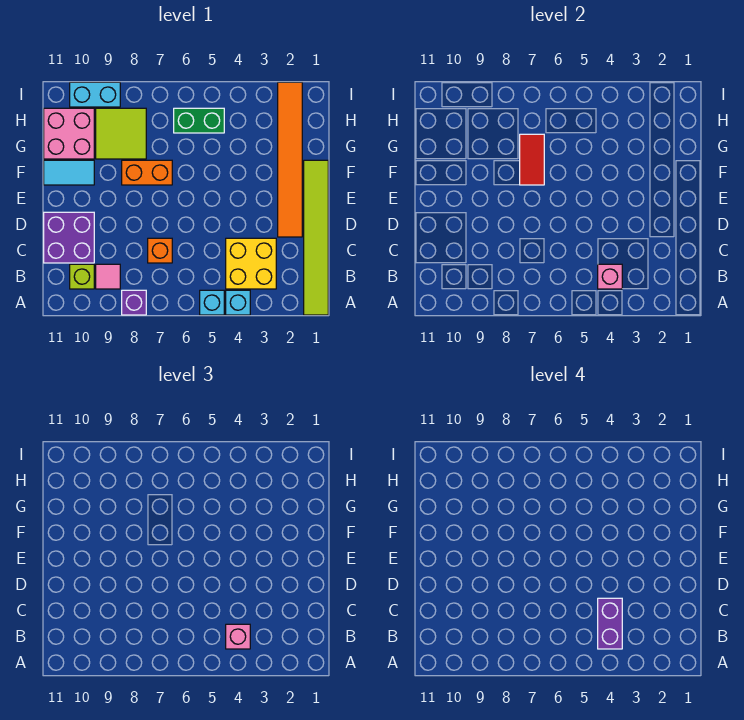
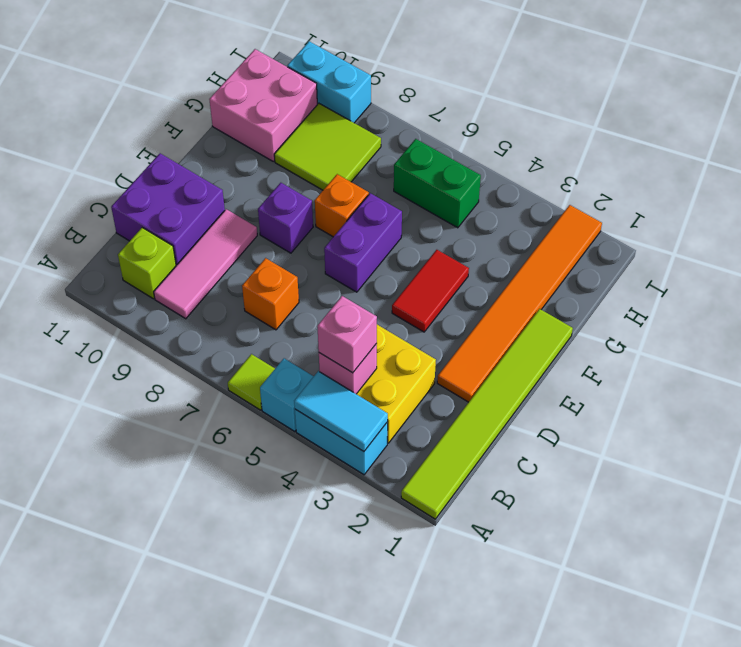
cyan 1x1 brick [226,290,250,315] -> cyan 1x2 brick [295,409,388,475]
none -> lime 1x1 tile [228,354,275,410]
purple 1x1 brick [122,290,146,315] -> purple 1x1 brick moved to [258,183,313,253]
purple 1x2 brick [598,598,622,649] -> purple 1x2 brick moved to [324,193,402,292]
pink 1x1 tile [96,264,120,289] -> pink 1x3 tile [154,209,257,319]
orange 1x2 brick [122,160,172,185] -> orange 1x1 brick [315,174,369,237]
red 1x2 tile [520,134,544,185] -> red 1x2 tile moved to [392,250,469,332]
cyan 1x2 tile [44,160,94,185] -> cyan 1x2 tile moved to [294,371,388,451]

